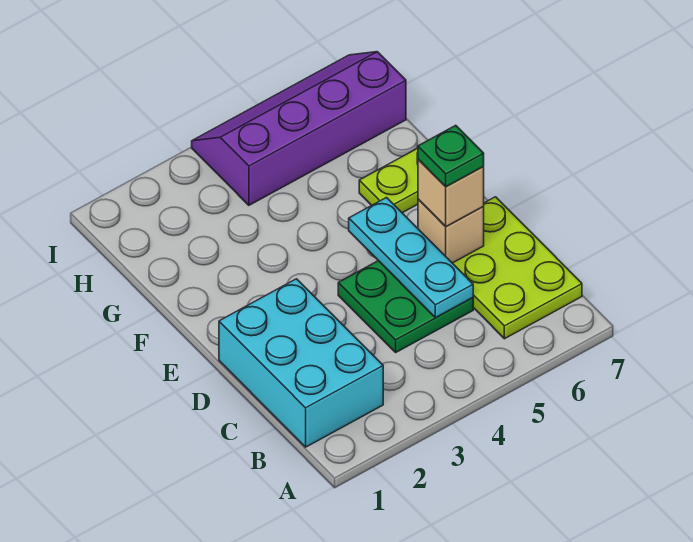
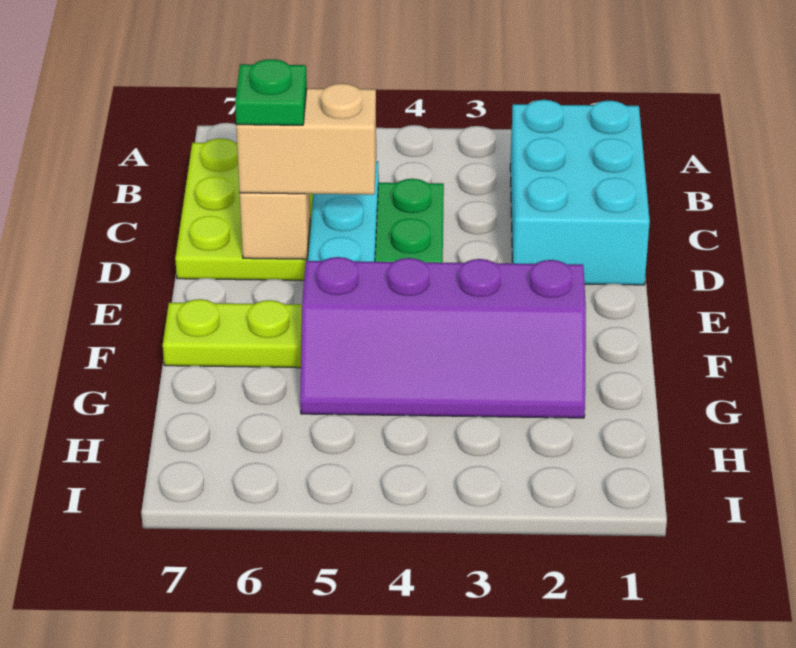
tan 1x1 brick [418,159,484,227] -> tan 1x2 brick [236,83,376,195]
purple 2x4 slope [192,52,406,205] -> purple 2x4 slope moved to [300,257,586,418]

